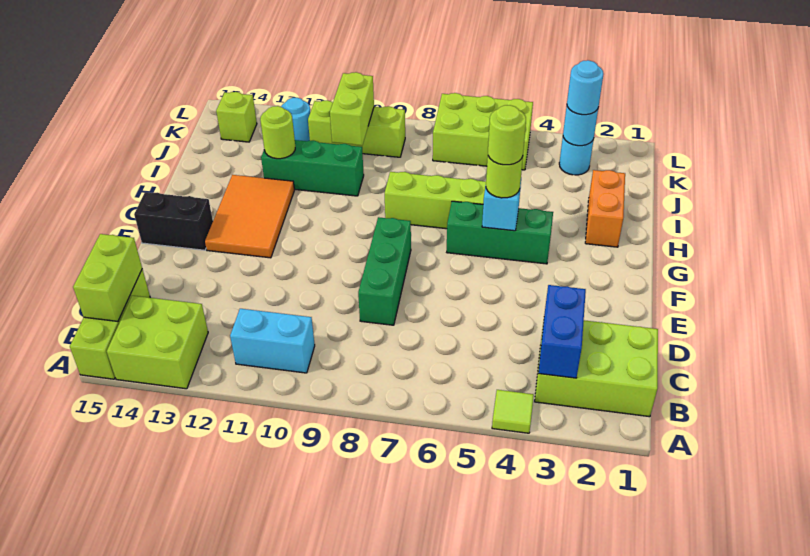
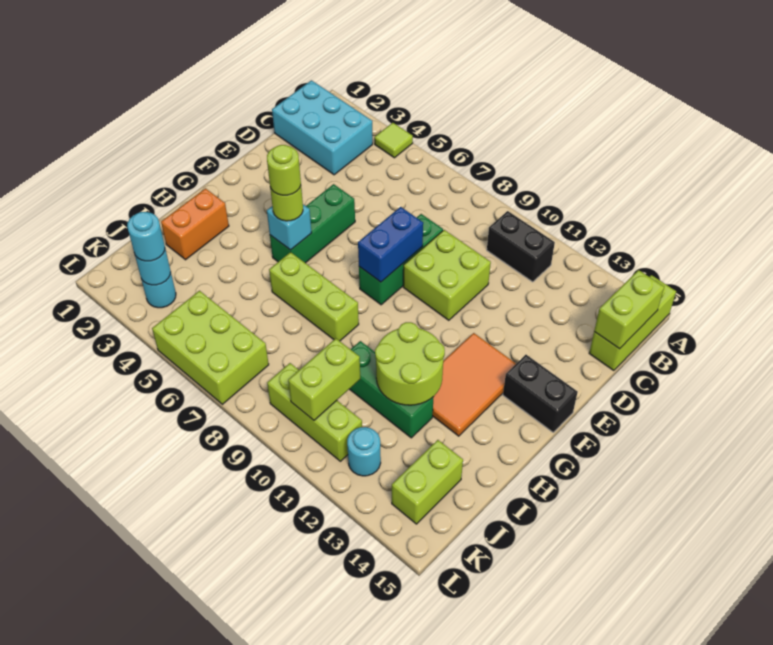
lime 2x2 brick [107,296,208,389] -> lime 2x2 brick moved to [403,230,491,320]
lime 2x3 brick [535,320,658,417] -> cyan 2x3 brick [272,80,373,175]
blue 1x2 brick [538,285,586,378] -> blue 1x2 brick moved to [358,207,423,282]
cyan 1x2 brick [230,309,315,373] -> black 1x2 brick [487,211,555,282]
green 1x3 brick [447,201,553,264] -> green 1x3 brick turned to [270,184,355,263]
lime 1x1 round brick [260,106,295,159] -> lime 2x2 round brick [375,322,445,405]
lime 1x1 brick [216,92,257,142] -> lime 1x2 brick [392,440,463,524]

